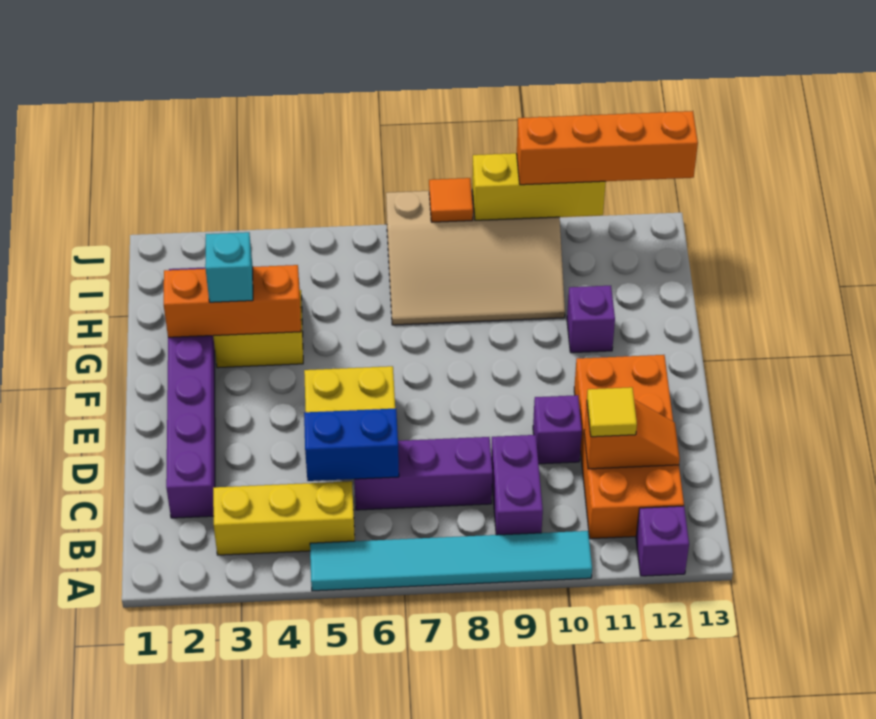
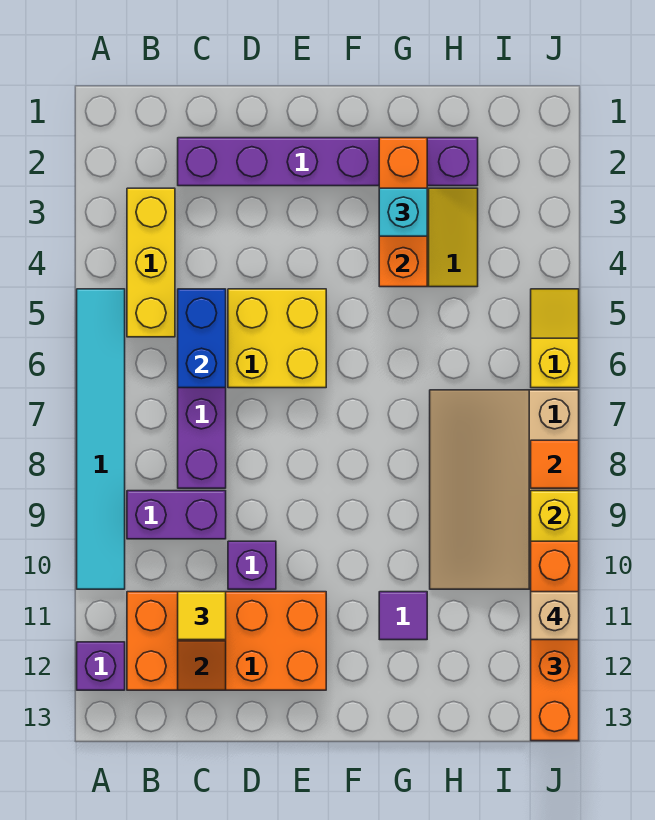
purple 1x1 brick [567,286,615,353] -> purple 1x1 tile [379,592,427,640]
none -> yellow 1x2 slope [531,289,579,388]
none -> tan 1x1 brick [531,592,579,640]

